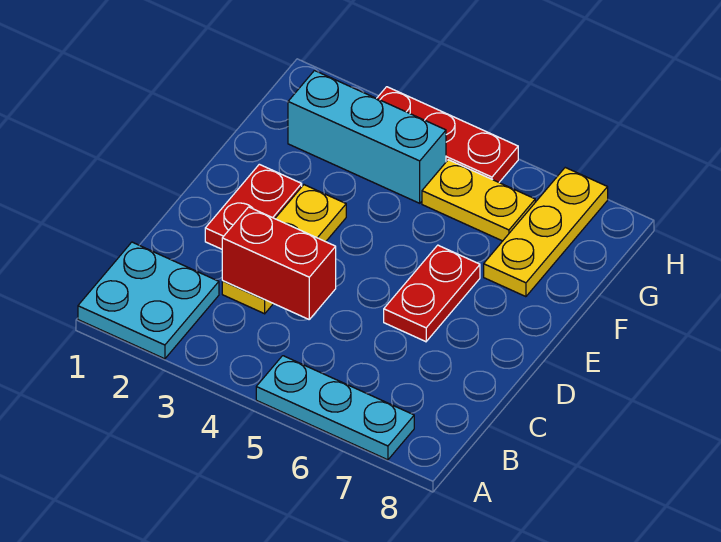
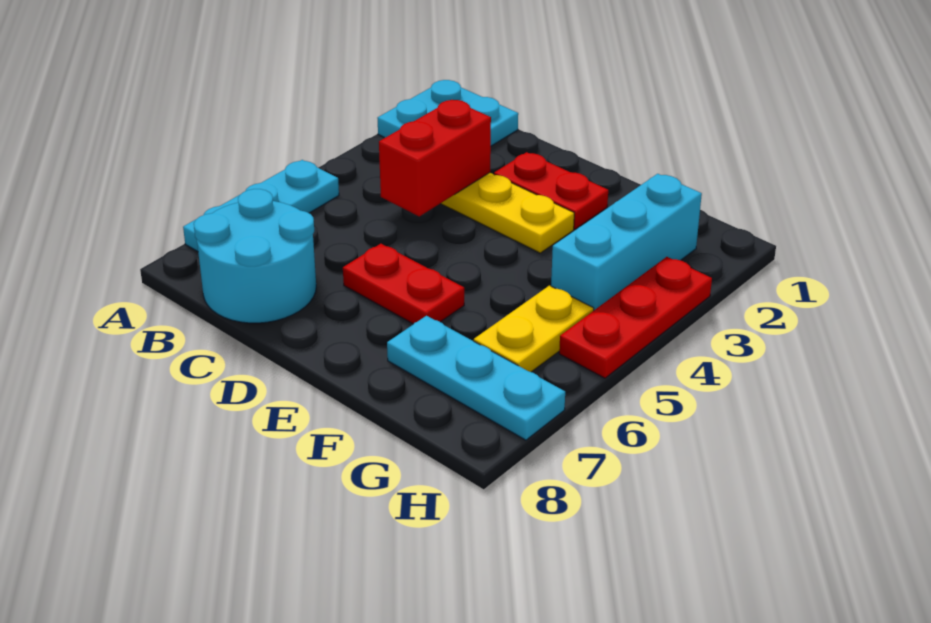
none -> cyan 2x2 round brick [194,189,316,323]
yellow 1x3 plate [484,168,608,297] -> cyan 1x3 plate [387,316,565,440]

